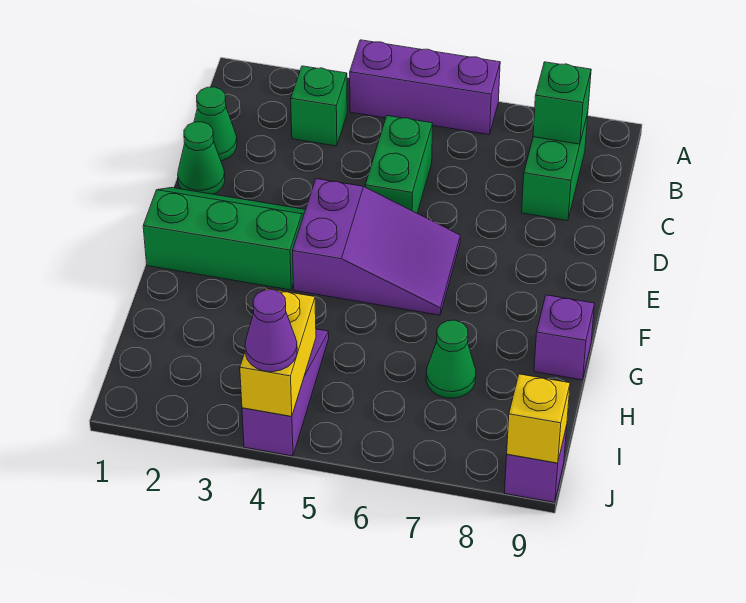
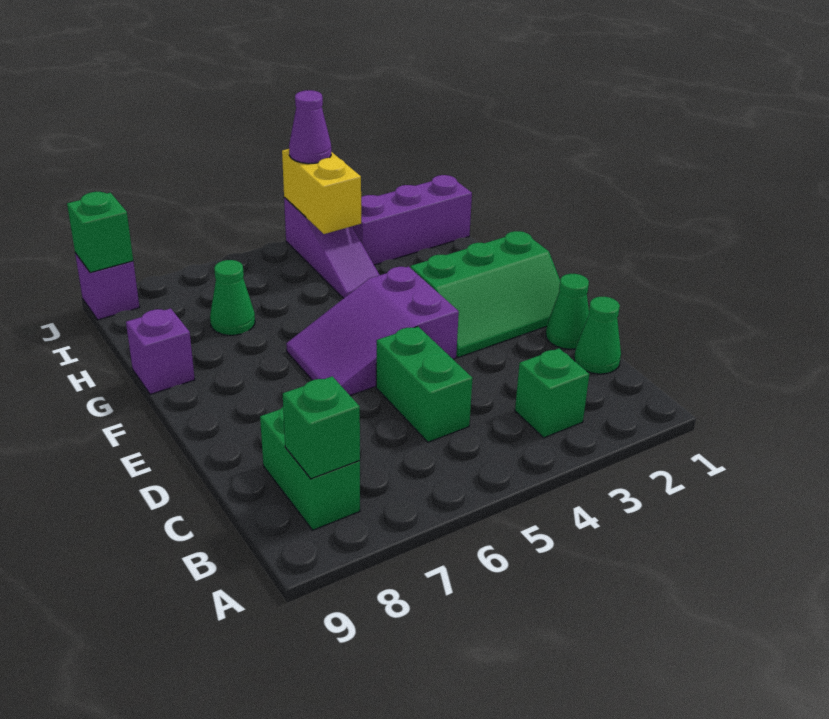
purple 1x3 brick [350,40,500,134] -> purple 1x3 brick moved to [352,175,472,265]
yellow 1x1 brick [507,374,570,463] -> green 1x1 brick [67,192,133,273]

